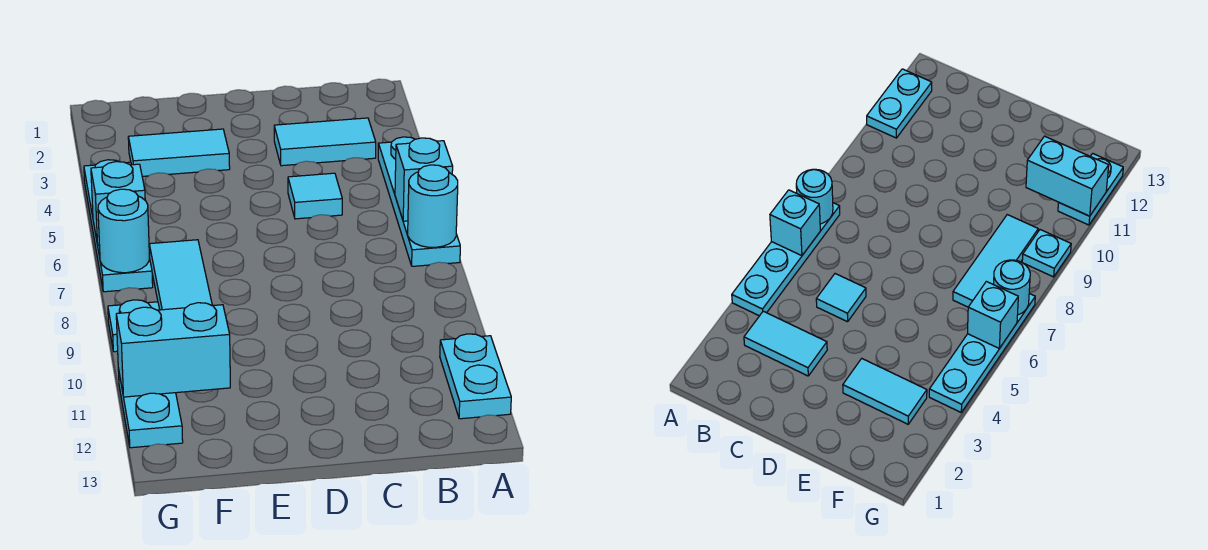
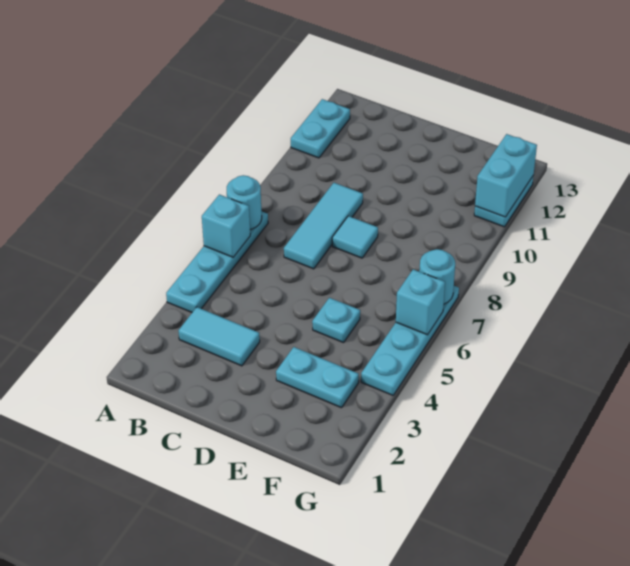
cyan 1x1 tile [288,173,342,219] -> cyan 1x1 tile moved to [332,216,378,258]
cyan 1x2 tile [128,129,230,176] -> cyan 1x2 plate [276,347,359,408]
cyan 1x3 tile [149,240,212,310] -> cyan 1x3 tile moved to [284,183,363,269]
cyan 1x2 brick [116,303,230,397] -> cyan 1x2 brick turned to [475,134,537,217]
cyan 1x1 plate [108,300,160,352] -> cyan 1x1 plate moved to [312,298,360,343]

